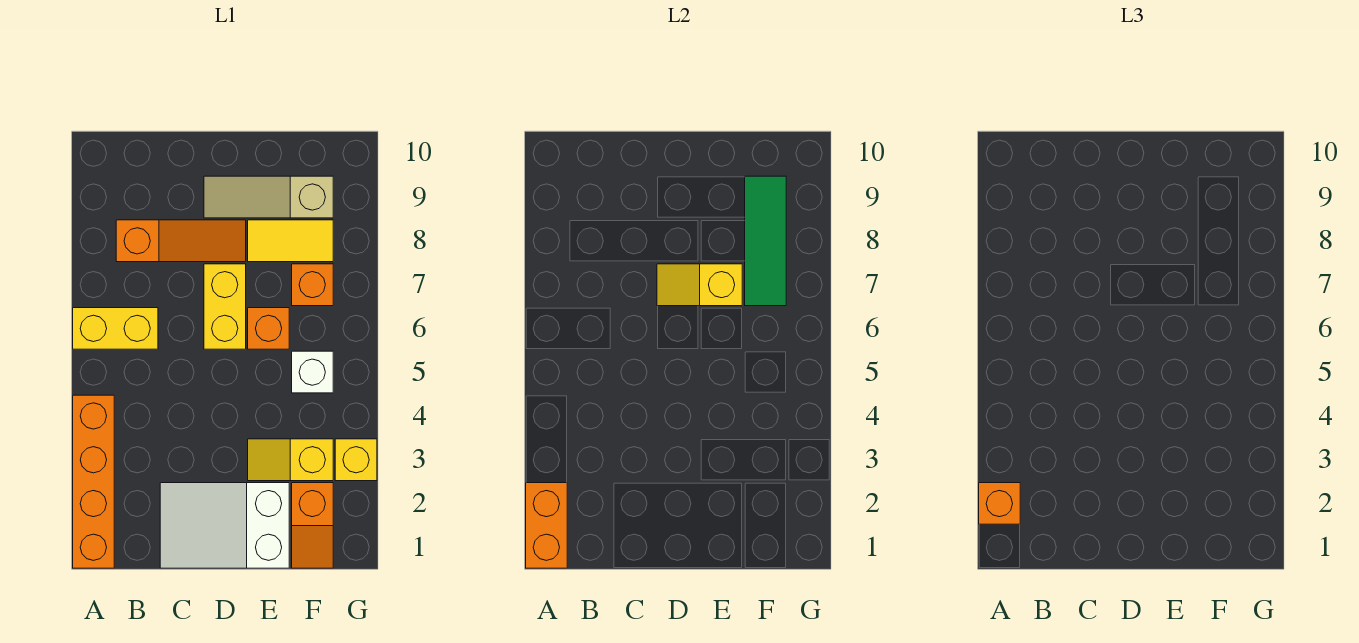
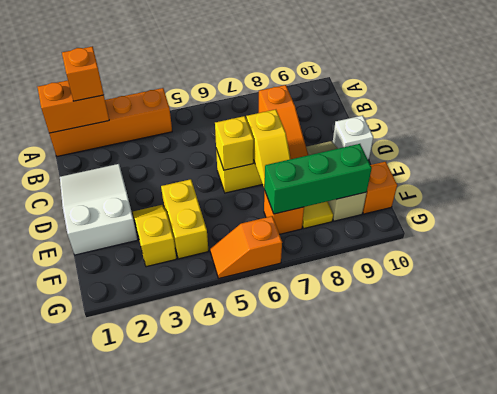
yellow 1x2 brick [73,308,158,349] -> yellow 1x2 brick moved to [161,179,208,259]
yellow 1x2 slope [657,264,742,306] -> yellow 1x2 slope turned to [246,110,291,188]
orange 1x1 brick [248,308,289,349] -> orange 1x1 brick moved to [363,162,397,214]
orange 1x2 slope [292,483,333,568] -> orange 1x2 slope moved to [210,216,282,278]
white 1x1 brick [292,351,333,393] -> white 1x1 brick moved to [333,115,373,160]
green 1x3 tile [745,176,786,306] -> green 1x3 brick [265,144,372,214]
yellow 1x1 brick [335,439,377,481] -> yellow 1x1 brick moved to [215,116,254,170]

